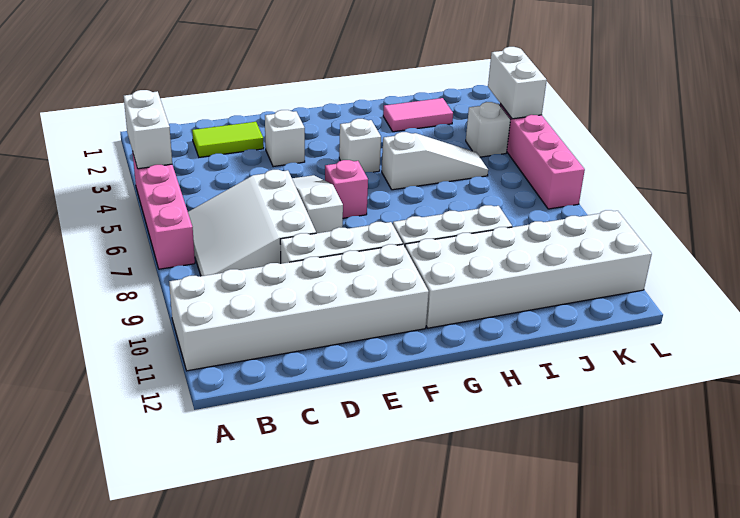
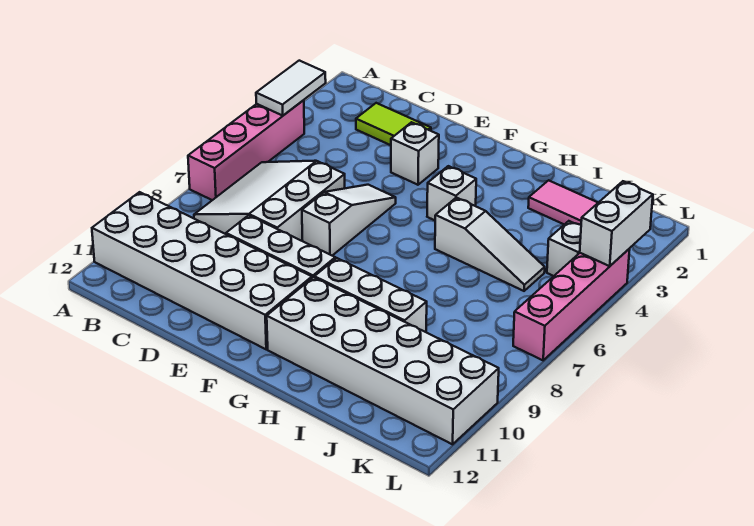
white 1x2 brick [124,90,172,169] -> white 1x2 tile [256,61,326,116]
pink 1x1 brick [325,160,368,218] -> none

